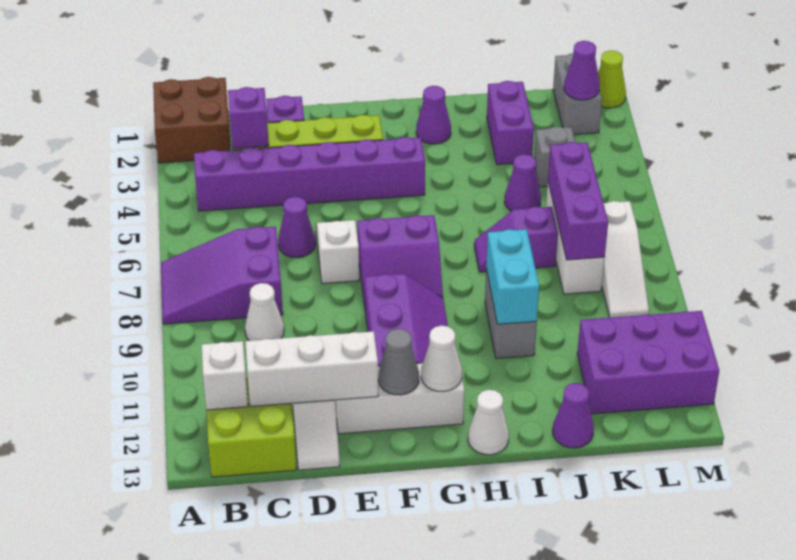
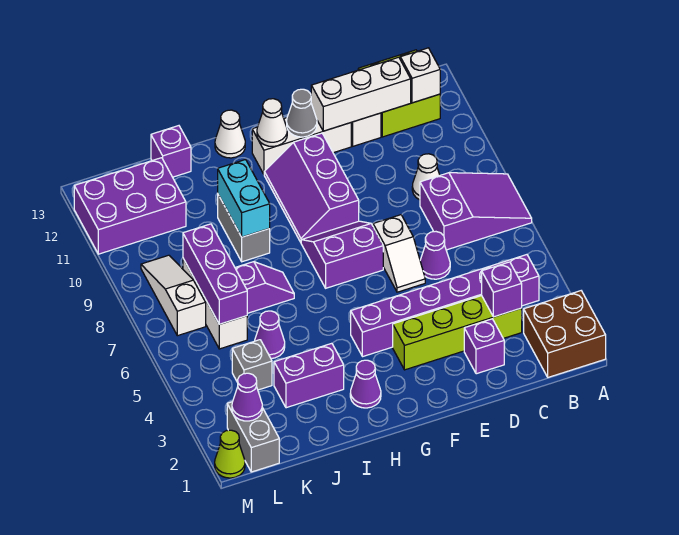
purple 1x2 brick [487,81,534,165] -> purple 1x2 brick turned to [274,343,344,408]
purple 1x1 cone [553,383,594,448] -> purple 1x1 brick [151,126,191,177]

